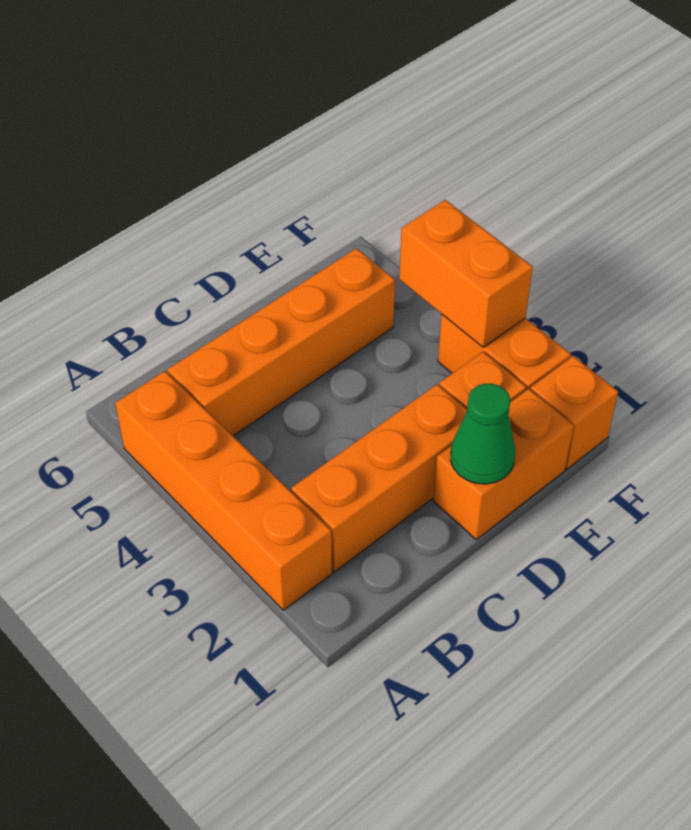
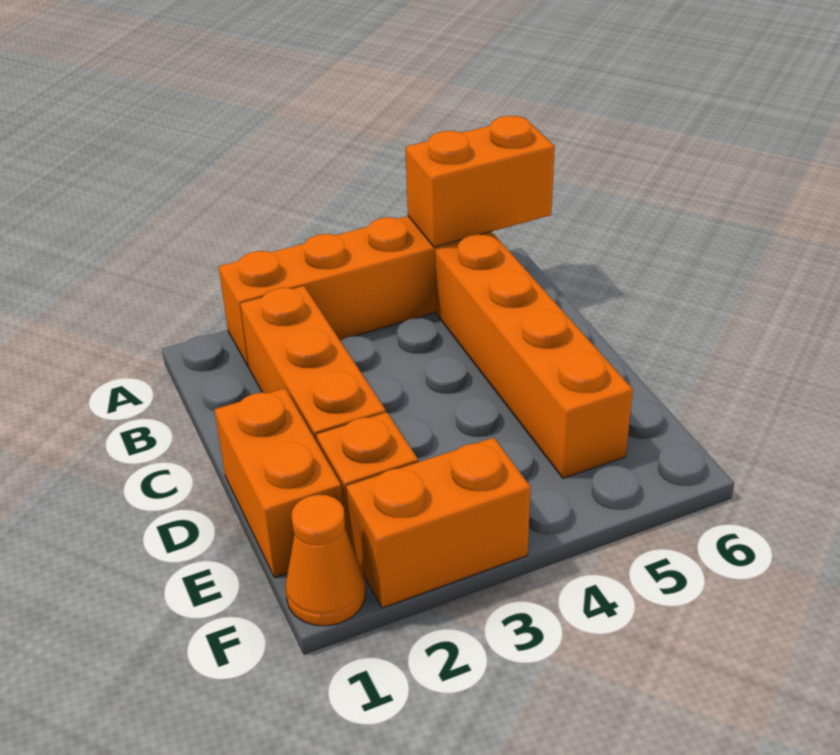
green 1x1 cone [451,384,515,484] -> none
orange 1x1 brick [531,356,618,469] -> orange 1x1 cone [285,495,366,626]
orange 1x2 brick [399,200,533,347] -> orange 1x2 brick moved to [405,116,555,247]

